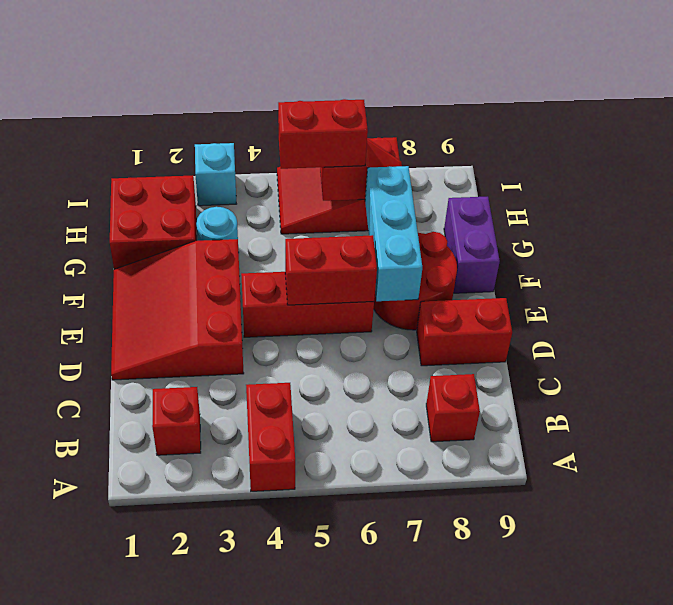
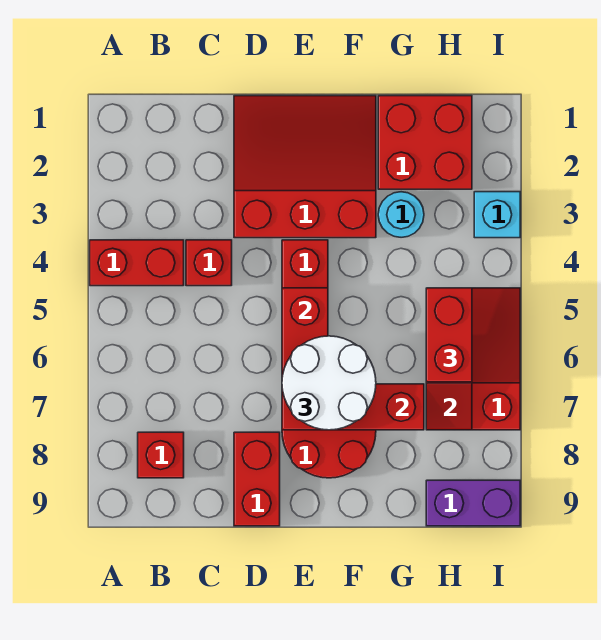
red 1x1 brick [152,387,201,455] -> red 1x1 brick moved to [186,240,232,286]
none -> white 2x2 round brick [282,336,376,430]
cyan 1x3 brick [365,166,422,301] -> red 1x3 brick [282,384,424,430]
purple 1x2 brick [444,197,500,293] -> purple 1x2 brick moved to [426,480,520,526]

